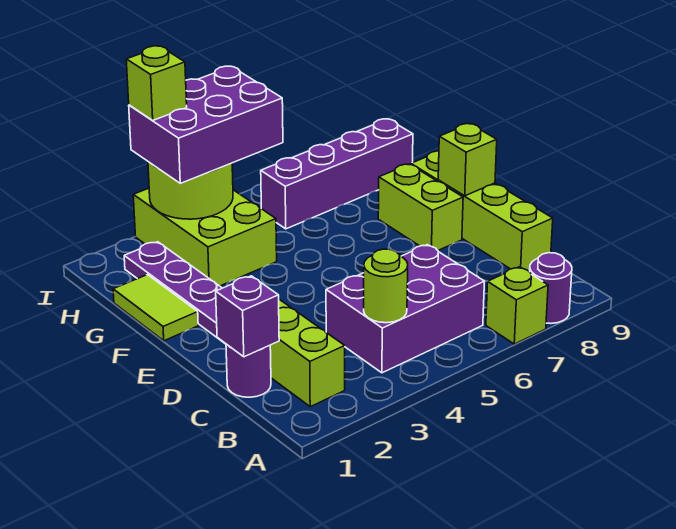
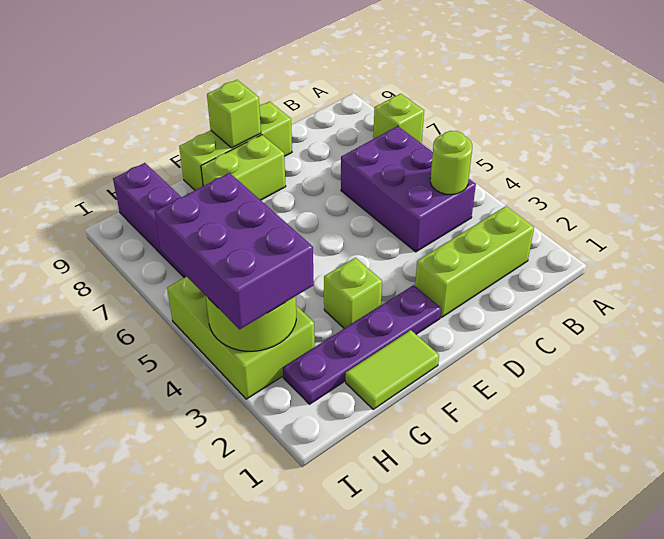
purple 1x1 round brick [530,253,572,323] -> none
purple 1x1 round brick [226,344,271,397] -> none
purple 1x1 brick [216,276,279,357] -> none
lime 1x4 brick [411,151,553,271] -> lime 1x3 brick [179,102,292,190]
lime 2x3 brick [133,188,277,286] -> lime 2x3 brick turned to [167,277,315,399]
lime 1x1 brick [126,46,187,120] -> lime 1x1 brick moved to [324,258,382,329]

